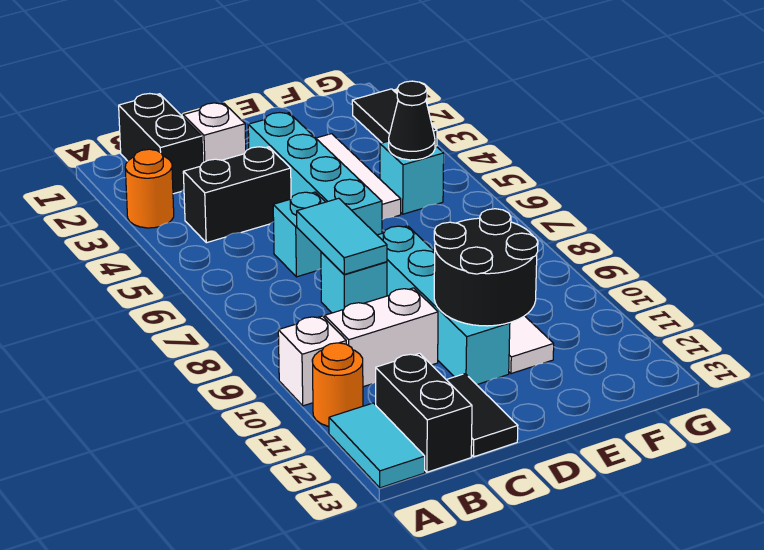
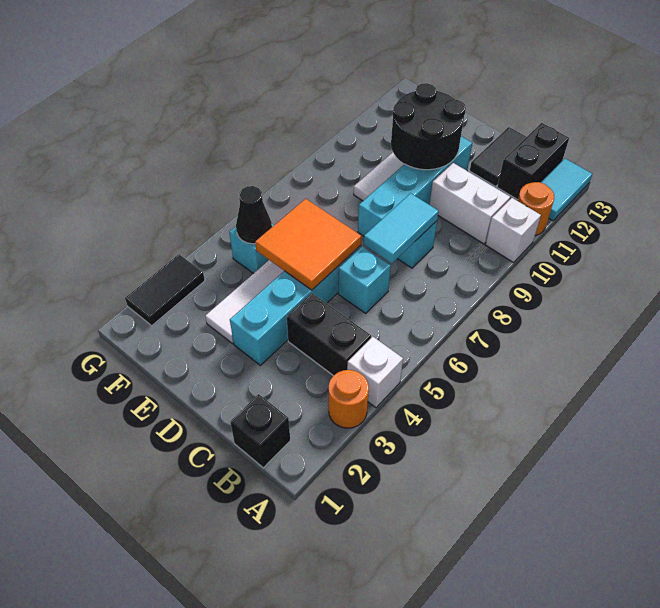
black 1x2 brick [119,94,203,194] -> black 1x1 brick [230,394,290,468]
white 1x1 brick [183,103,246,163] -> white 1x1 brick moved to [347,337,403,408]
none -> orange 2x2 tile [255,199,361,290]

